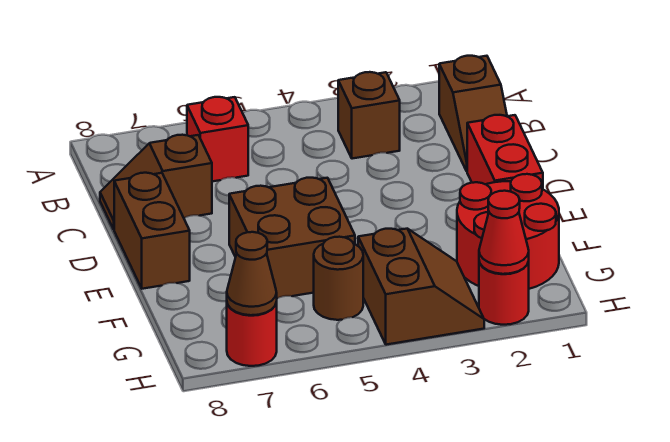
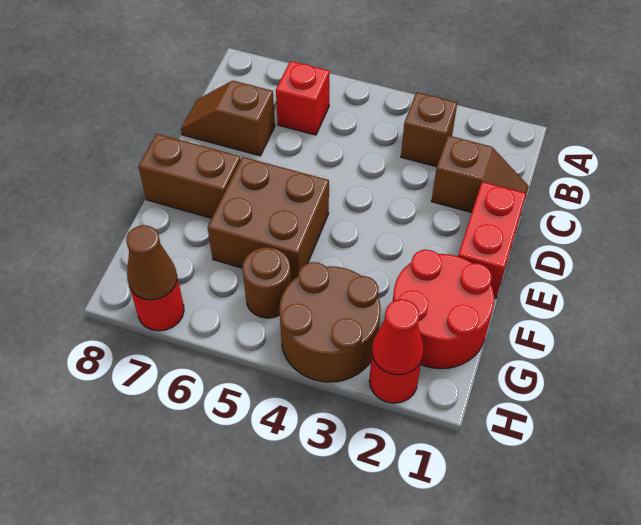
brown 1x2 slope [439,56,507,171] -> brown 1x2 slope turned to [431,136,529,213]
brown 1x2 brick [114,173,190,289] -> brown 1x2 brick turned to [138,134,241,218]
brown 2x2 slope [358,229,484,345] -> brown 2x2 round brick [279,262,381,382]

